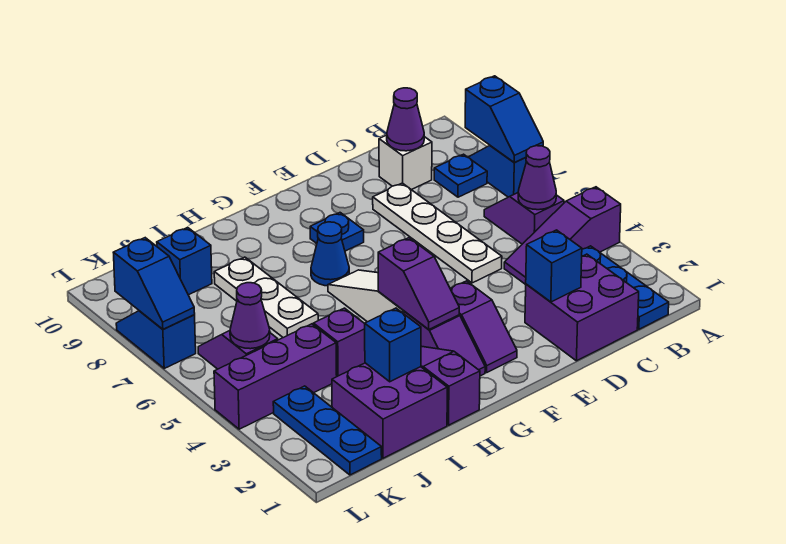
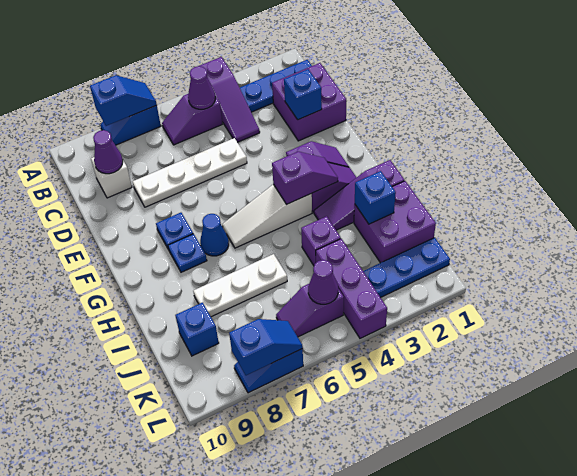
blue 1x1 plate [434,154,487,197] -> blue 1x1 plate moved to [168,234,207,272]

